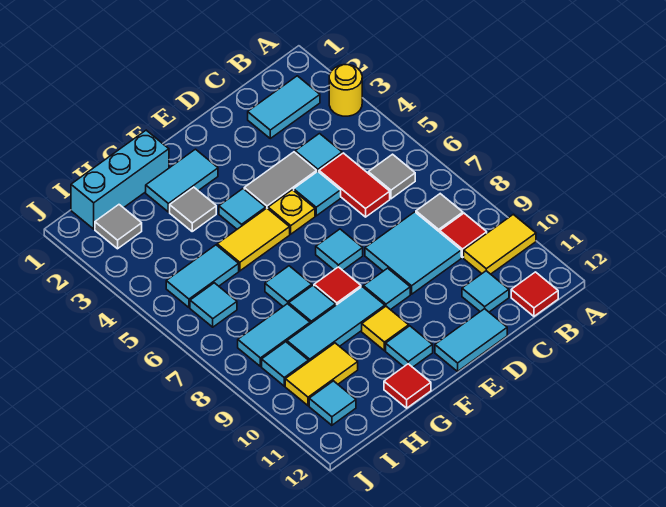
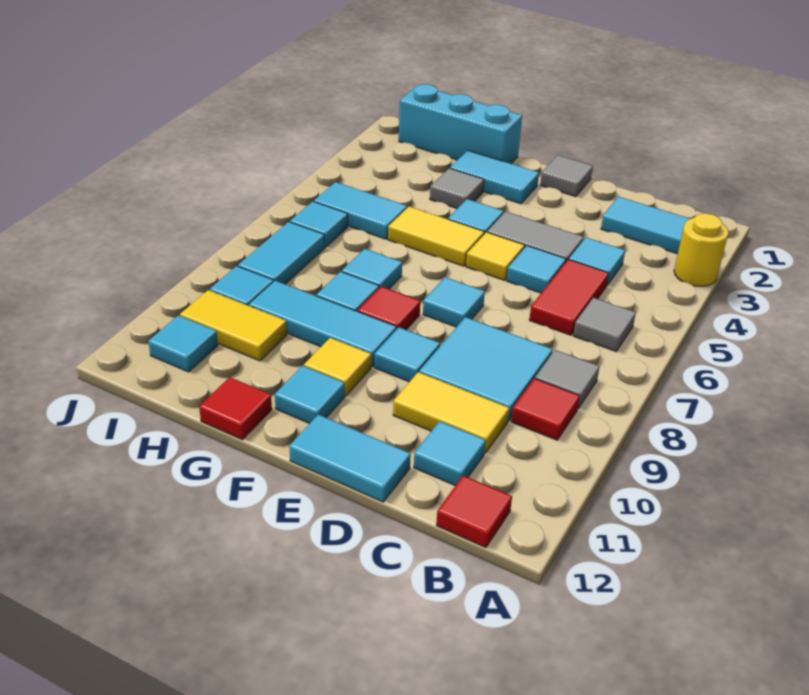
yellow 1x2 tile [464,214,536,274] -> yellow 1x2 tile moved to [393,372,509,453]
yellow 1x1 plate [268,190,315,234] -> yellow 1x1 tile [466,232,525,280]
cyan 1x2 tile [238,304,310,366] -> cyan 1x2 tile turned to [238,222,325,284]
grey 1x1 tile [95,205,142,249] -> grey 1x1 tile moved to [540,155,593,197]

